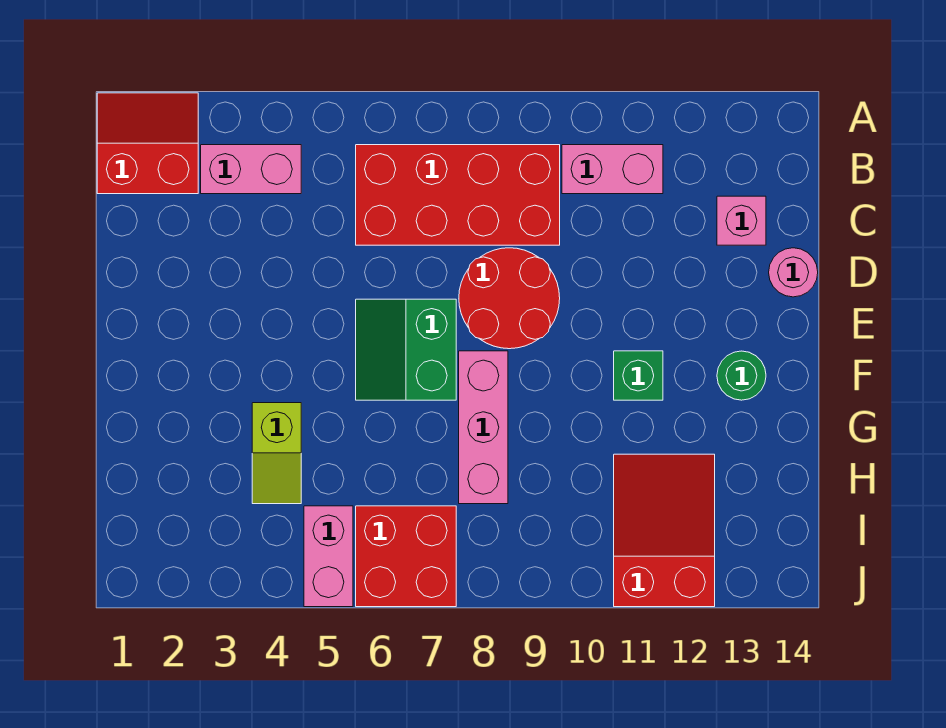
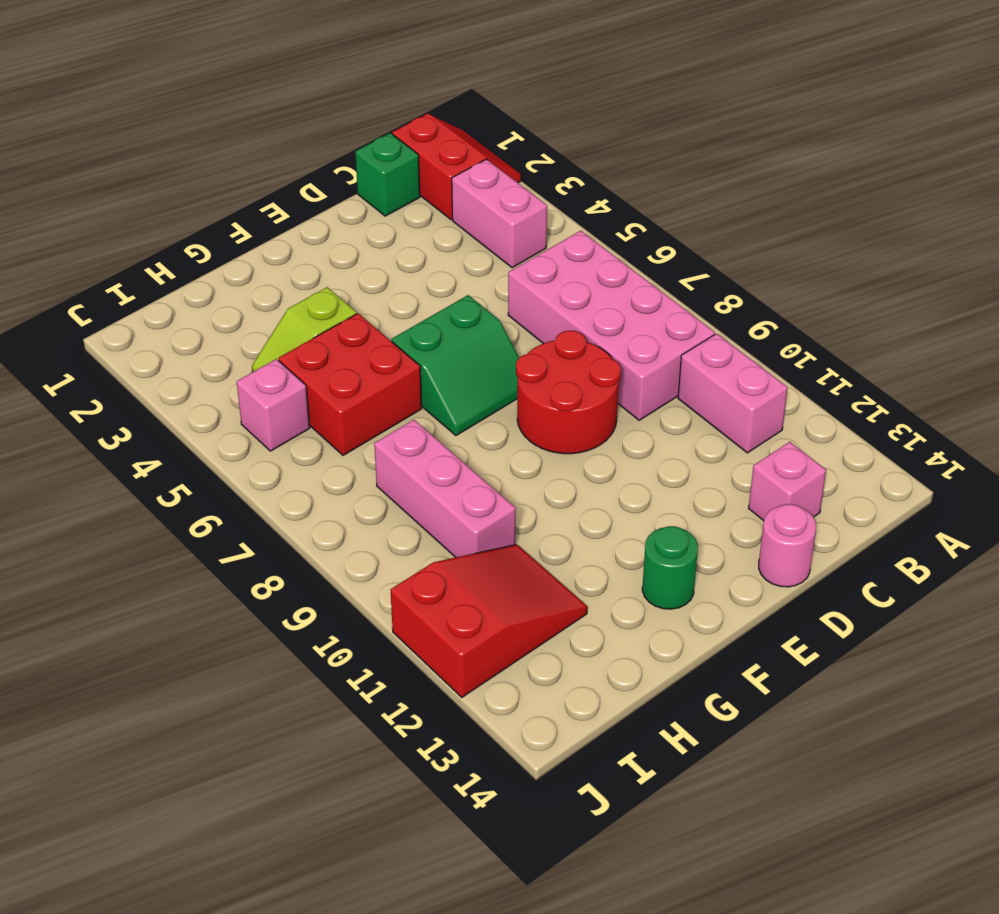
red 2x4 brick [356,145,560,245] -> pink 2x4 brick [508,231,715,420]
green 2x2 slope [356,299,456,400] -> green 2x2 slope turned to [391,295,519,436]
pink 1x3 brick [459,351,508,504] -> pink 1x3 brick turned to [374,420,516,557]
green 1x1 brick [614,351,663,400] -> green 1x1 brick moved to [355,133,420,216]
pink 1x2 brick [304,506,353,607] -> pink 1x1 brick [237,359,310,451]
red 2x2 brick [356,506,456,607] -> red 2x2 brick moved to [279,313,422,455]

